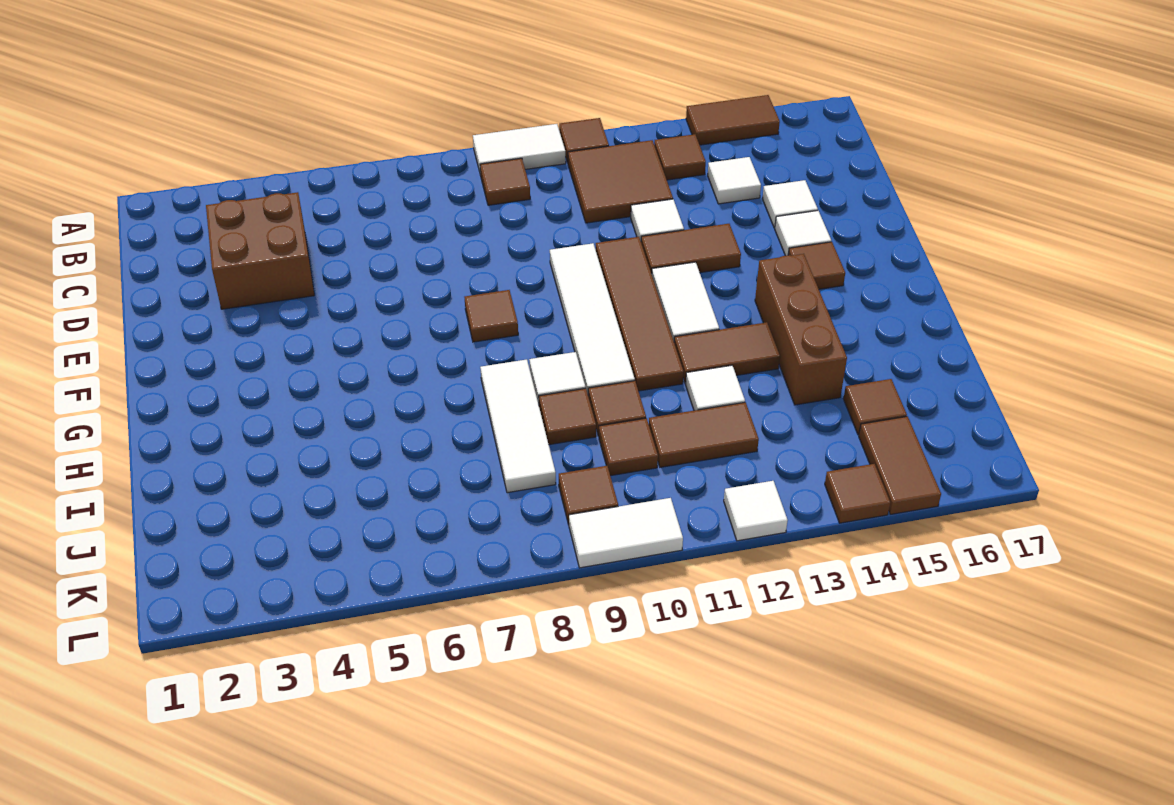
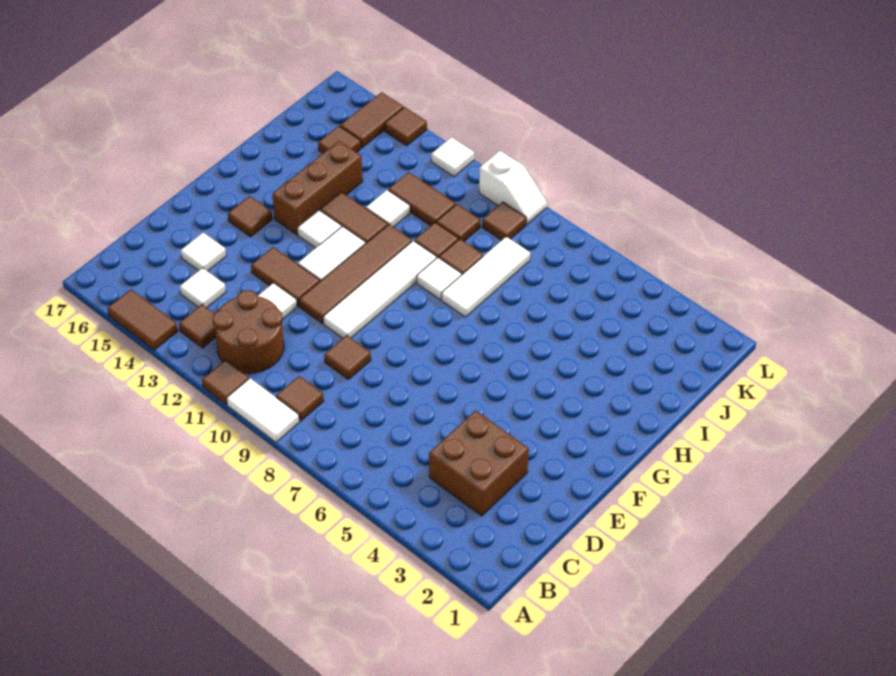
brown 2x2 tile [568,140,673,223] -> brown 2x2 round brick [213,290,284,373]
white 1x1 tile [775,211,831,256] -> white 1x1 tile moved to [297,210,342,248]
brown 1x1 tile [465,290,518,342] -> brown 1x1 tile moved to [324,335,371,379]
white 1x2 tile [569,498,683,568] -> white 1x2 slope [479,151,547,224]

